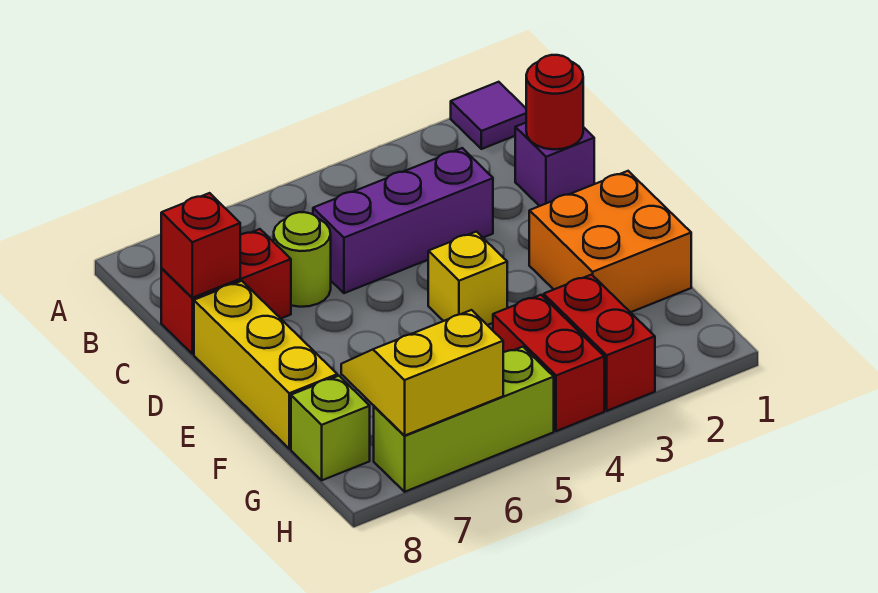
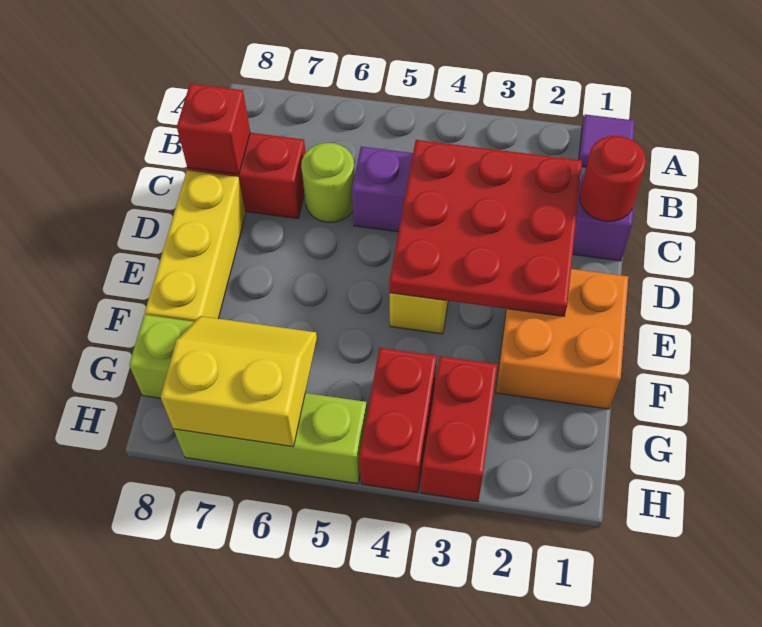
none -> red 3x3 plate [389,140,582,316]

